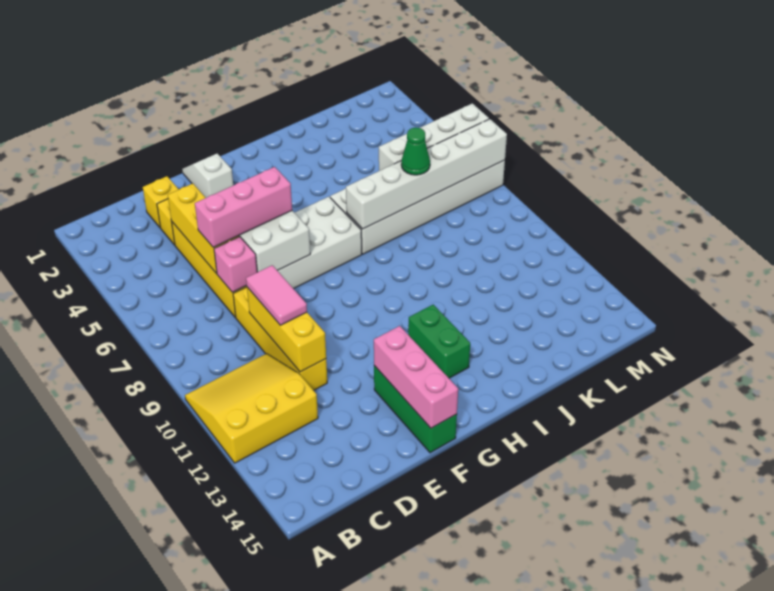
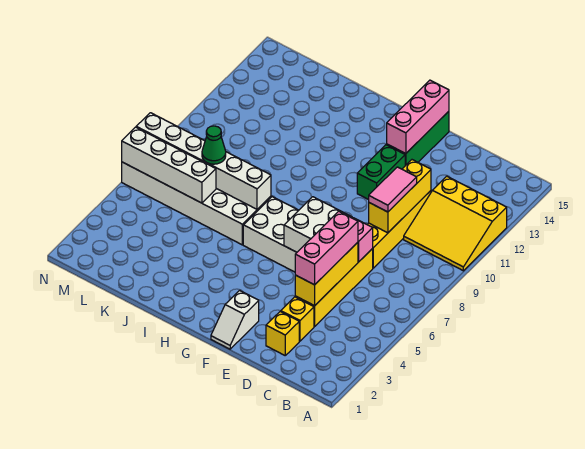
pink 1x3 brick [195,167,292,247] -> pink 1x3 brick turned to [295,211,358,285]
green 1x2 brick [408,305,470,378] -> green 1x2 brick moved to [357,145,405,200]

